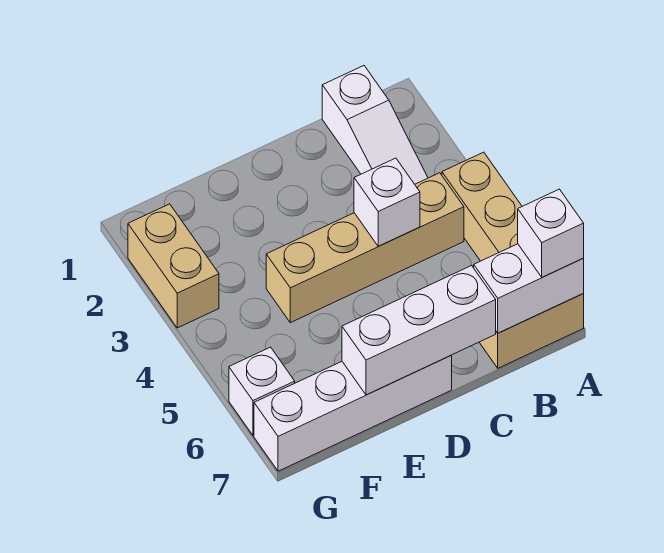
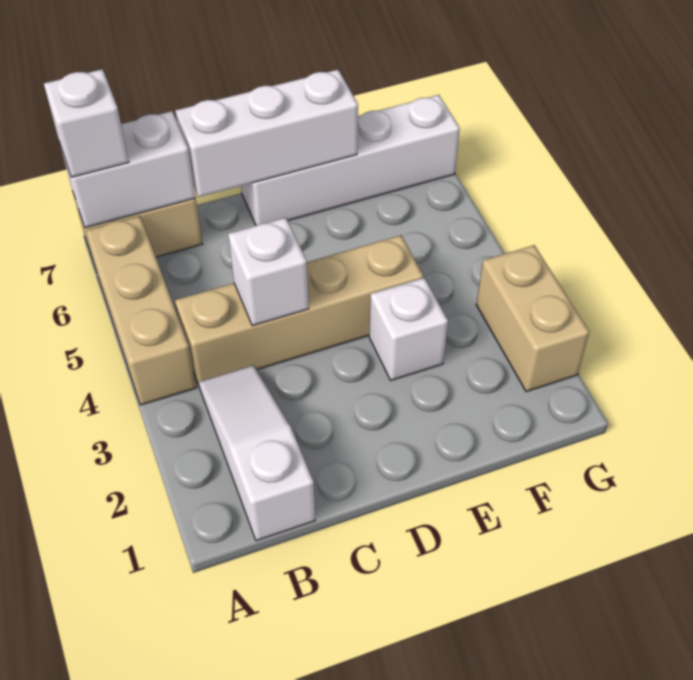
white 1x1 brick [229,347,295,435] -> white 1x1 brick moved to [369,278,448,380]

